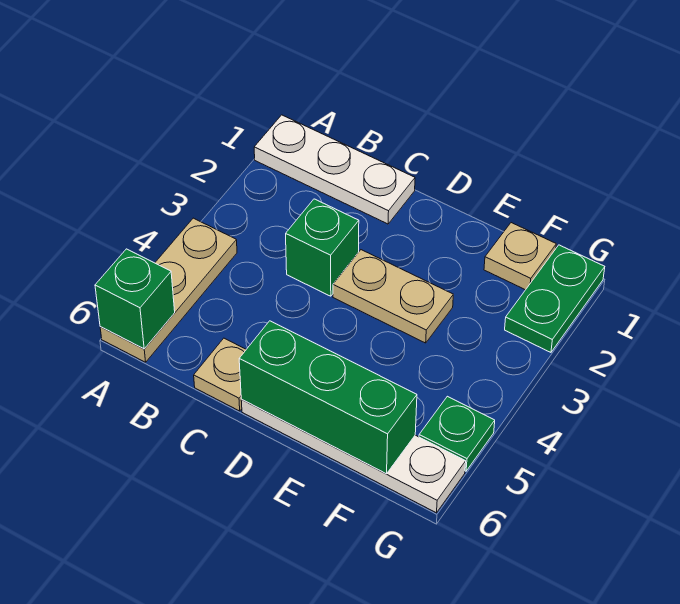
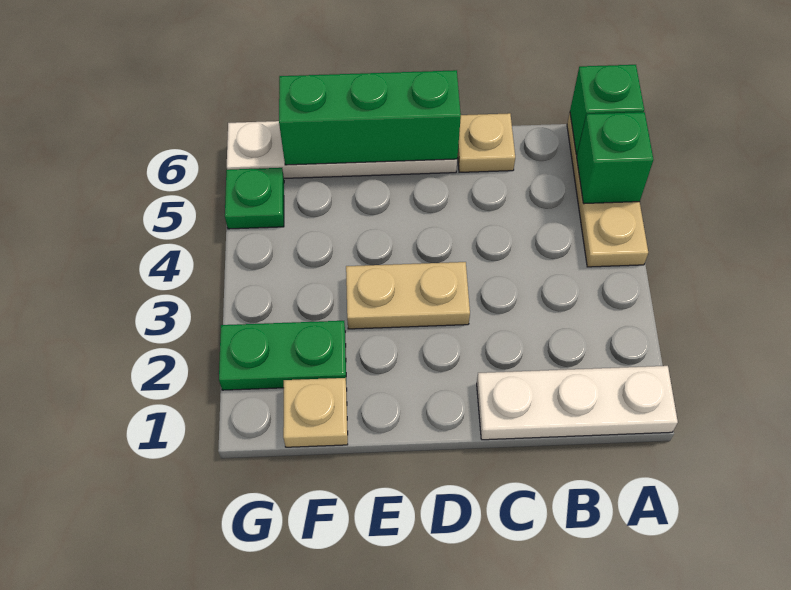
green 1x1 brick [286,199,359,296] -> green 1x1 brick moved to [577,112,654,204]
green 1x2 plate [505,245,605,352] -> green 1x2 plate turned to [219,321,346,390]

